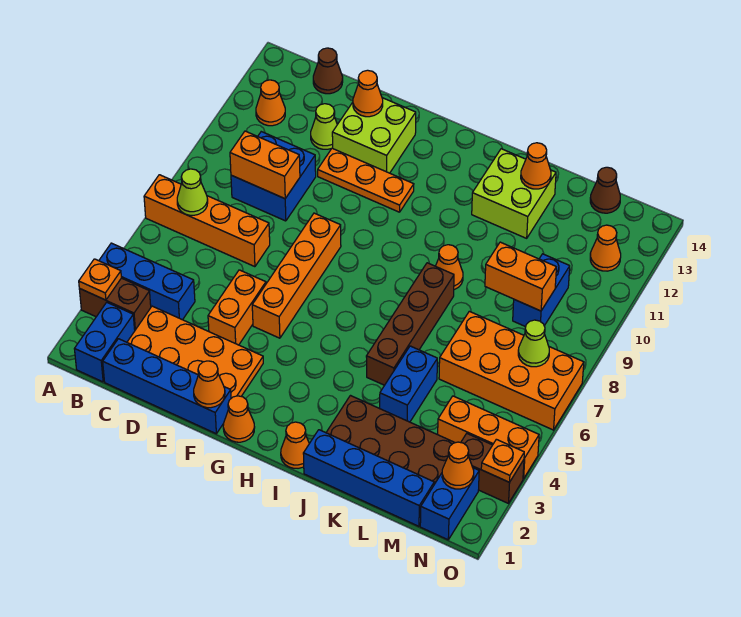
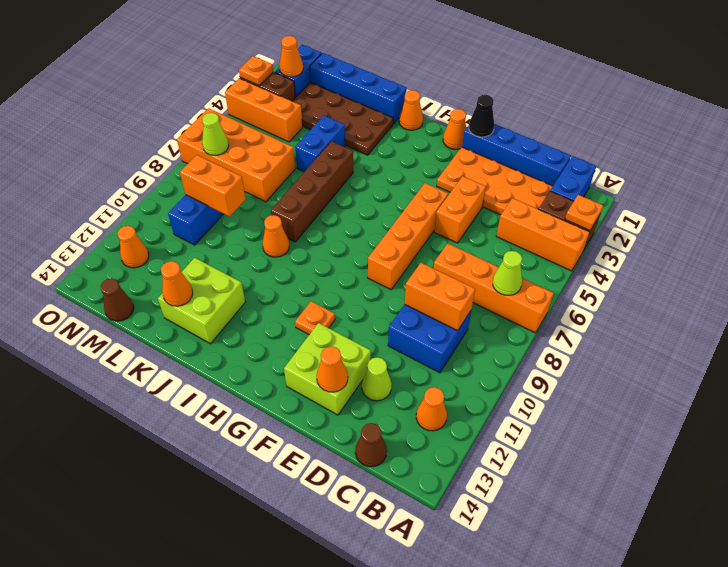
blue 1x3 brick [99,243,195,320] -> orange 1x3 brick [496,198,589,271]
orange 1x3 plate [318,148,414,212] -> orange 1x1 plate [295,301,335,335]
orange 1x1 cone [194,361,225,408] -> black 1x1 cone [469,95,494,137]

